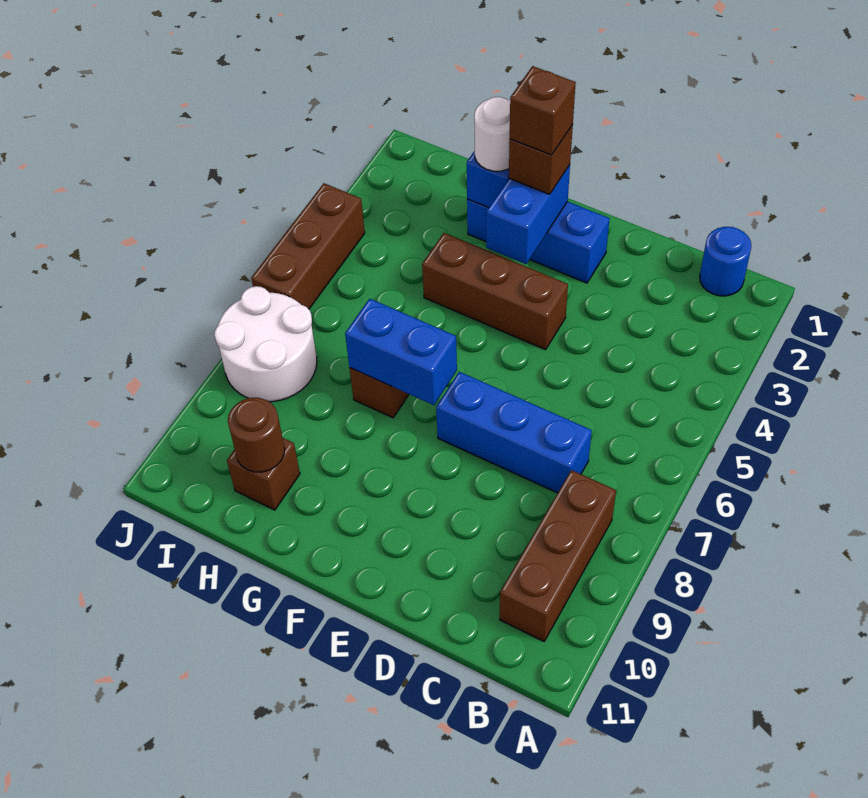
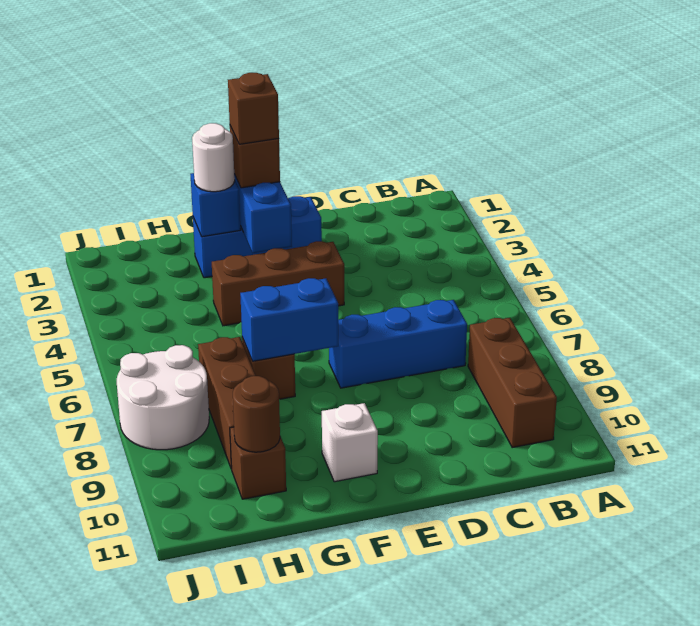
blue 1x1 round brick [700,227,751,296] -> none
none -> white 1x1 brick [322,403,378,482]
brown 1x3 brick [251,183,365,309] -> brown 1x3 brick moved to [198,337,256,469]

